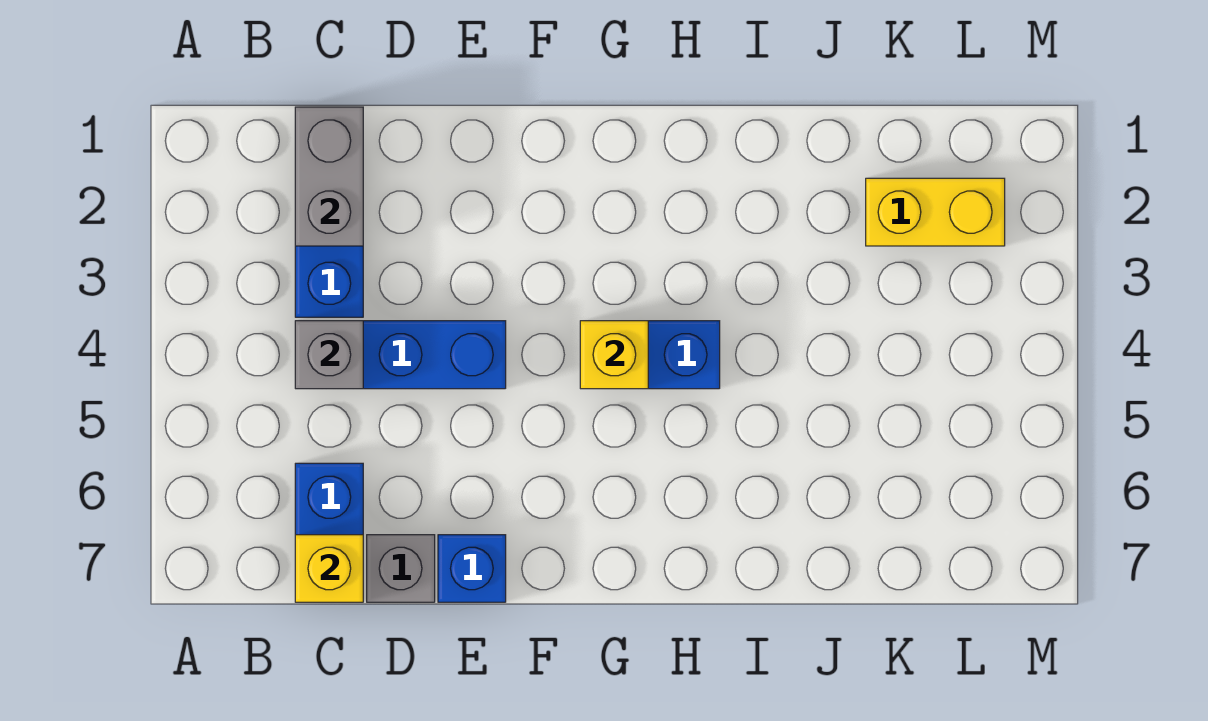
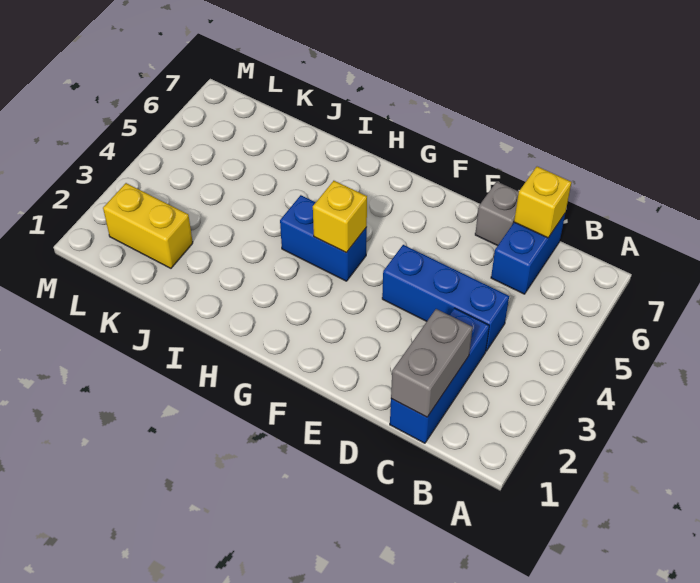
grey 1x1 brick [295,321,363,389] -> none
blue 1x1 brick [438,535,506,602] -> none

